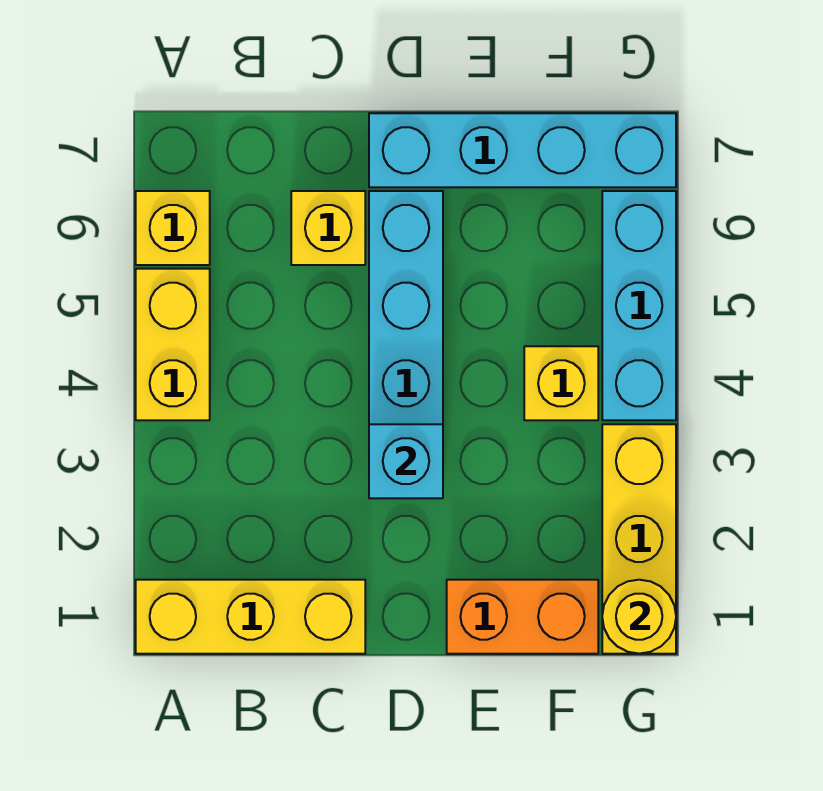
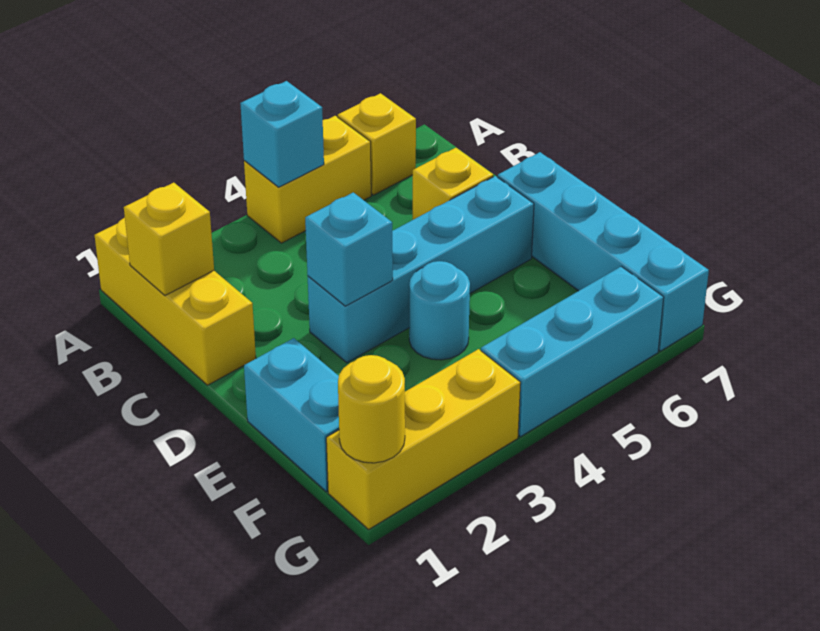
none -> cyan 1x1 brick [240,81,324,187]
orange 1x2 brick [447,580,598,654] -> cyan 1x2 brick [244,338,339,492]
none -> cyan 1x1 round brick [409,261,470,360]
yellow 1x1 brick [524,346,598,420] -> yellow 1x1 brick moved to [124,183,214,296]

